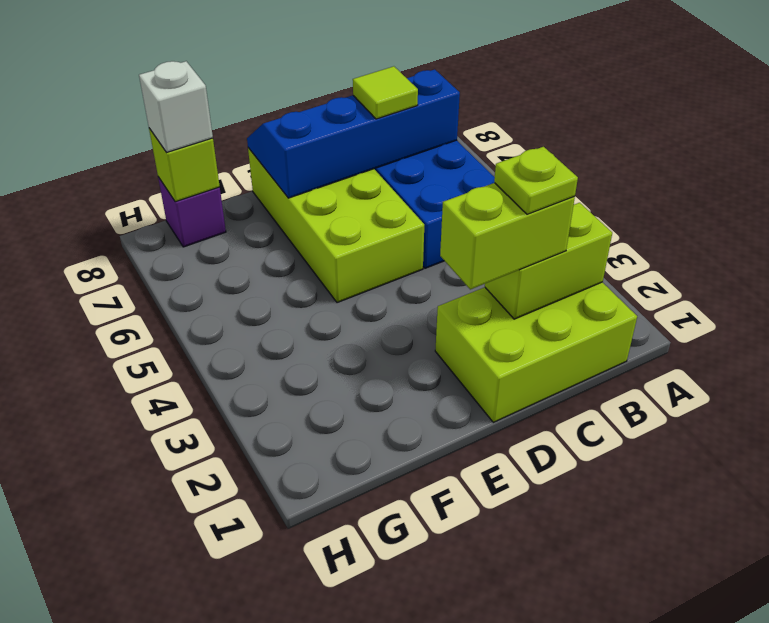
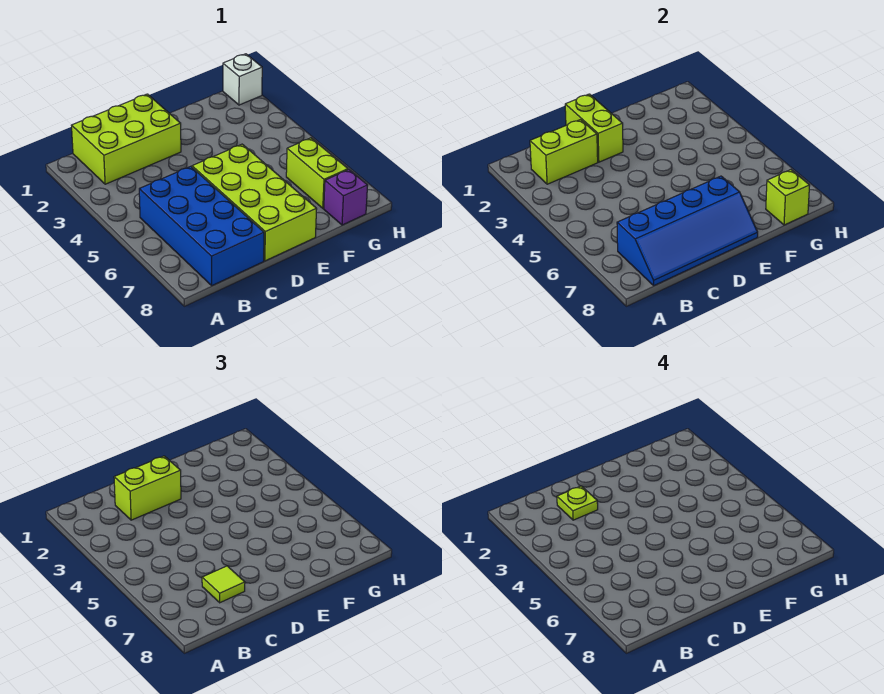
none -> lime 1x2 brick [565,94,623,162]
none -> lime 1x2 brick [286,138,348,209]
white 1x1 brick [139,61,213,153] -> white 1x1 brick moved to [223,54,262,105]

